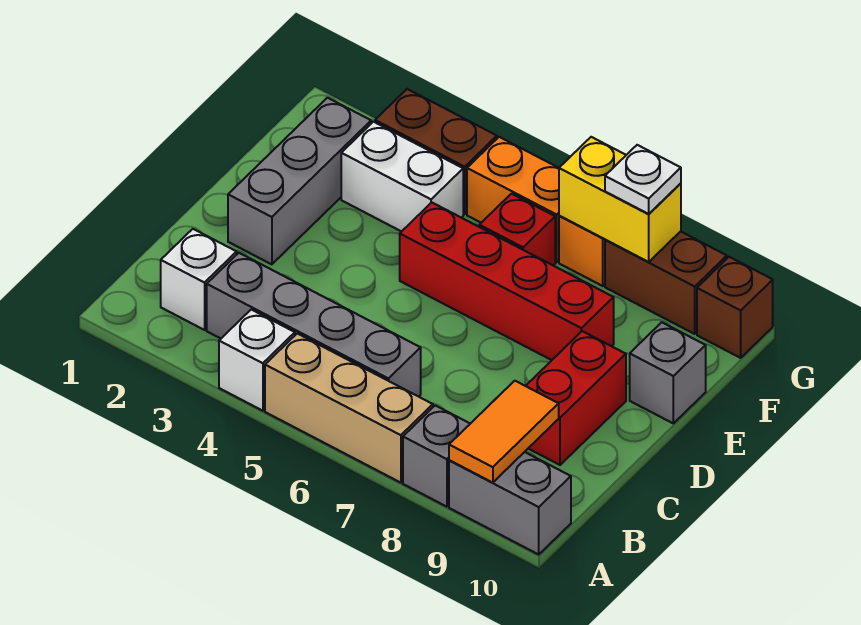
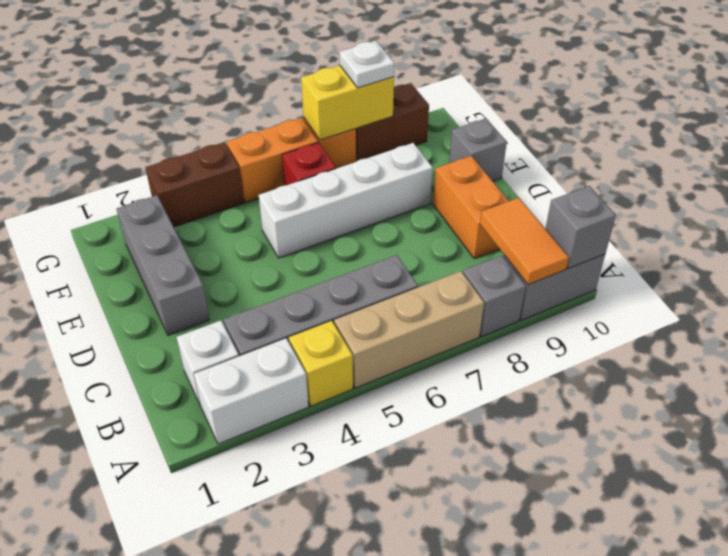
white 1x1 brick [219,310,295,411] -> yellow 1x1 brick [289,321,353,406]
none -> grey 1x1 brick [545,186,616,269]
red 1x2 brick [526,331,626,465] -> orange 1x2 brick [433,156,509,259]
red 1x4 brick [400,203,614,360] -> white 1x4 brick [259,143,433,258]
white 1x2 brick [341,122,463,232] -> white 1x2 brick moved to [194,338,309,444]
brown 1x1 brick [697,257,773,358] -> none

